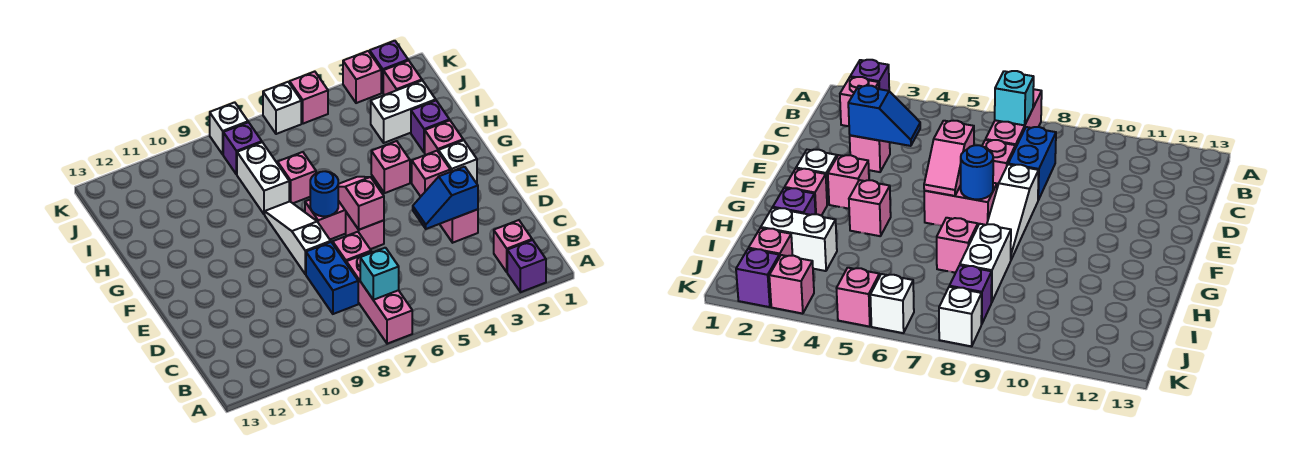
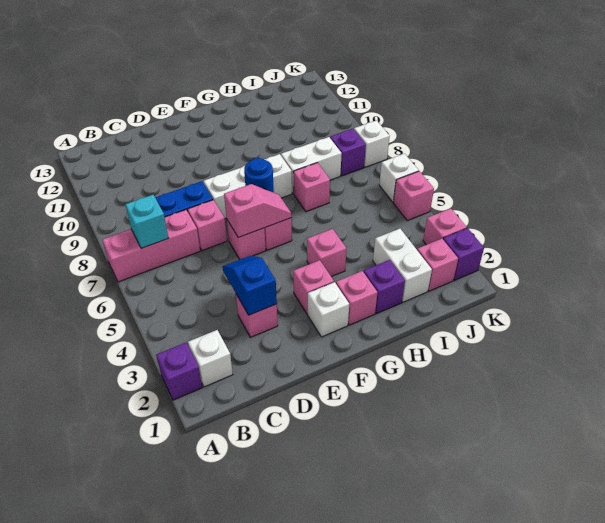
pink 1x1 brick [494,220,532,272] -> white 1x1 brick [188,330,233,387]
white 1x3 slope [265,201,331,274] -> white 1x3 brick [204,154,292,219]

